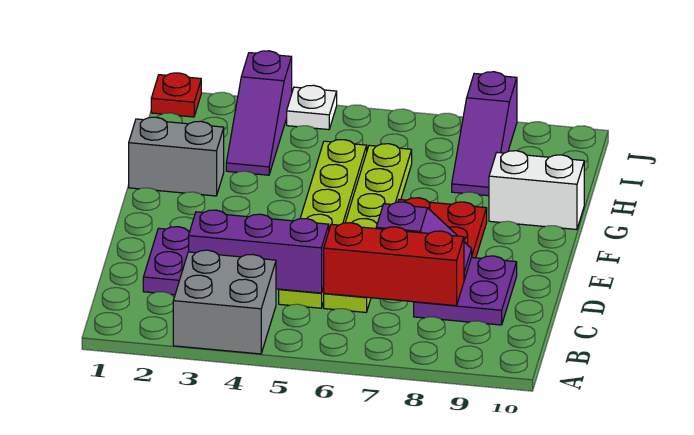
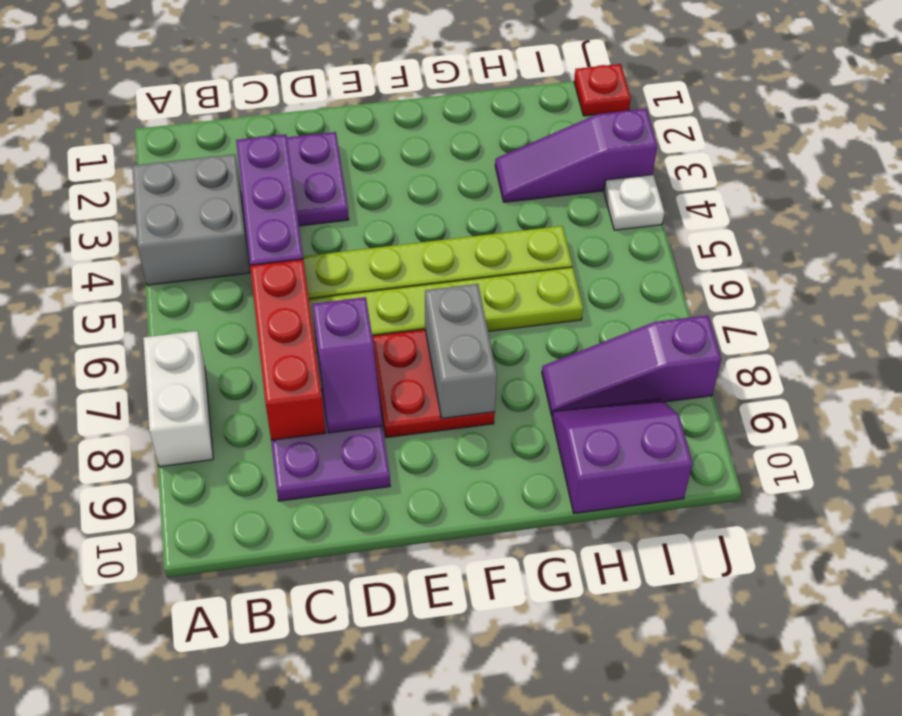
grey 1x2 brick [129,117,224,196] -> grey 1x2 brick moved to [425,284,497,418]
white 1x2 brick [489,151,584,229] -> white 1x2 brick moved to [143,331,213,467]
none -> purple 2x2 slope [552,398,693,513]

